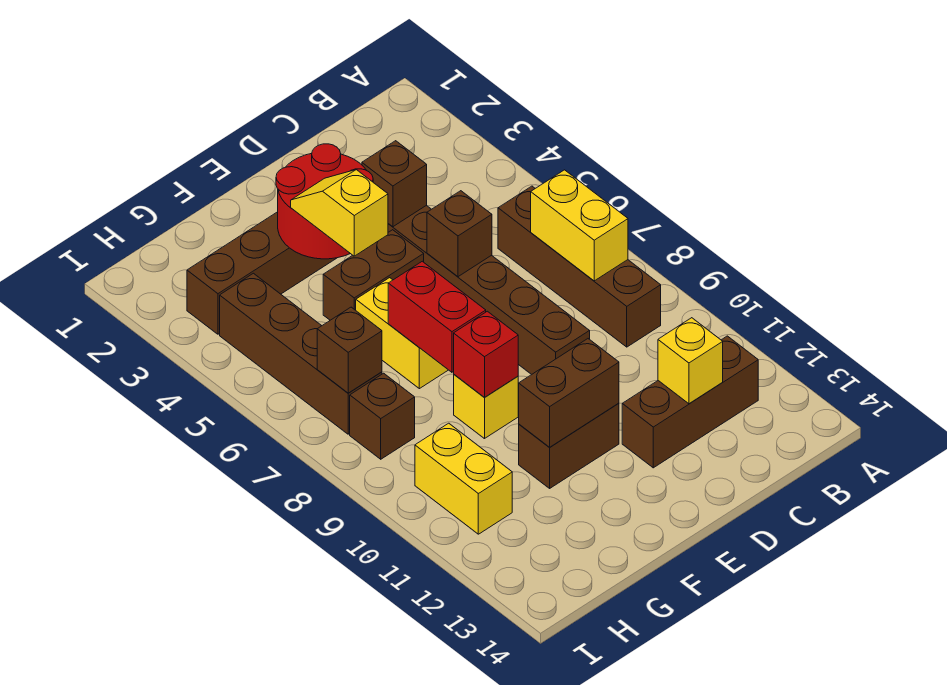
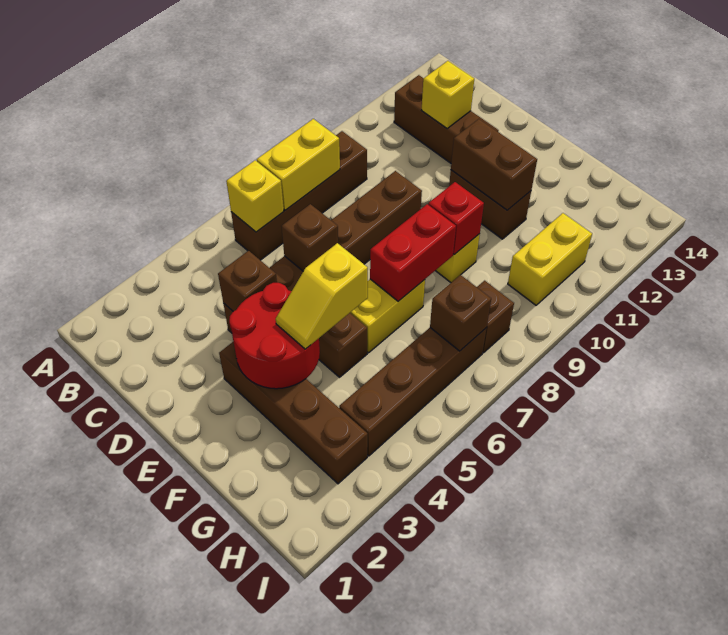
none -> yellow 1x1 brick [226,160,284,232]

